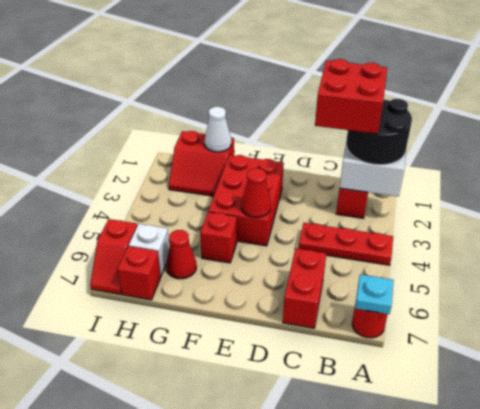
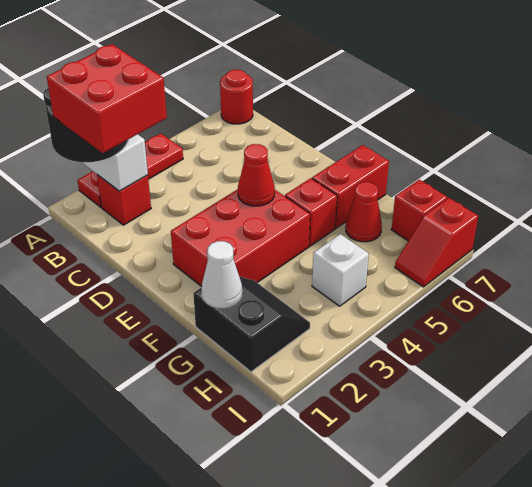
red 1x3 plate [299,223,393,265] -> red 1x3 plate turned to [78,133,183,207]
cyan 1x1 plate [355,274,394,314] -> none
red 1x2 brick [283,249,326,328] -> red 1x2 brick moved to [312,145,389,228]
red 2x2 slope [169,131,234,196] -> black 2x2 slope [193,277,310,372]
white 1x1 brick [129,224,169,275] -> white 1x1 brick moved to [312,234,369,306]
red 1x2 slope [90,219,137,294] -> red 1x2 slope turned to [395,198,478,287]

